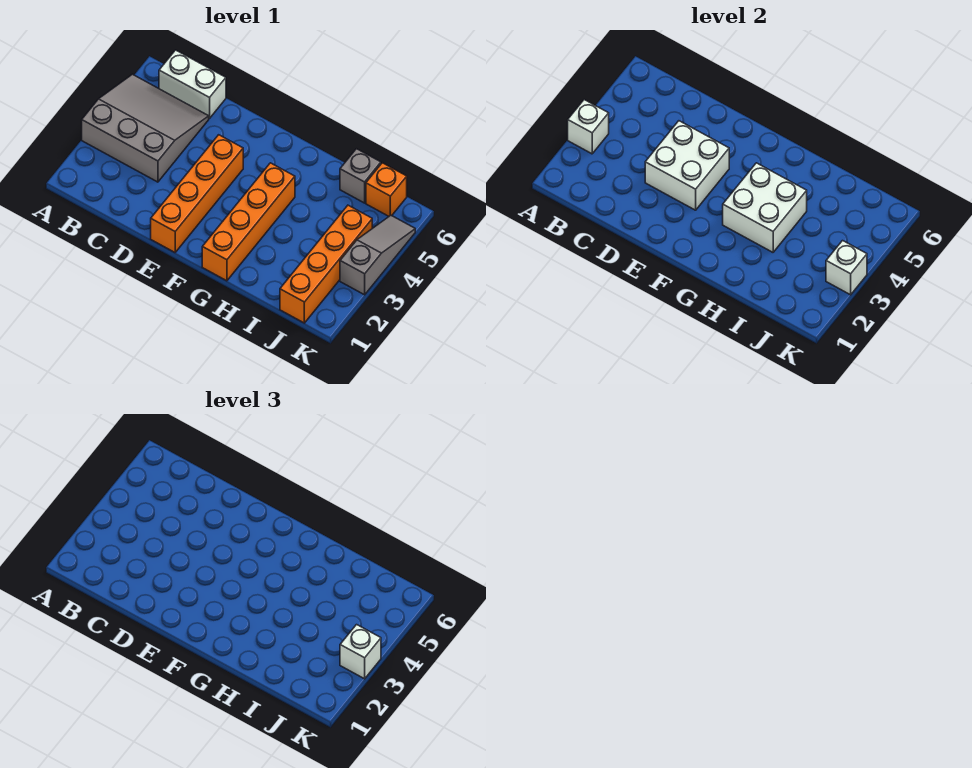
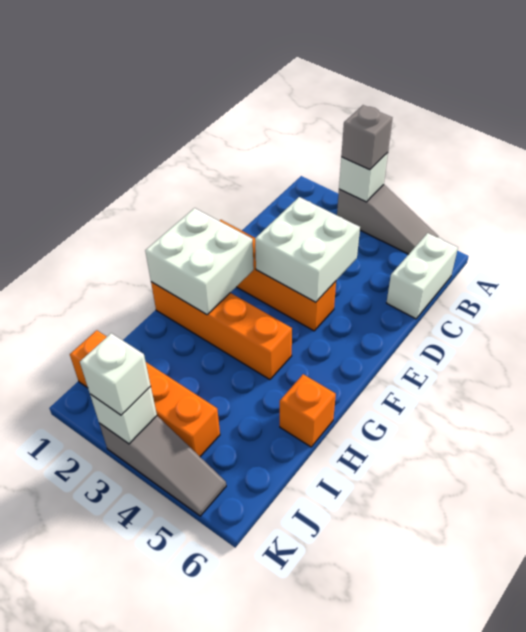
grey 3x3 slope [82,74,209,182] -> grey 1x3 slope [337,185,438,254]
white 2x2 brick [723,163,807,252] -> white 2x2 brick moved to [145,208,254,315]
grey 1x1 brick [340,149,381,203] -> grey 1x1 brick moved to [341,105,392,170]
orange 1x1 brick [366,163,407,216] -> orange 1x1 brick moved to [280,374,336,447]

